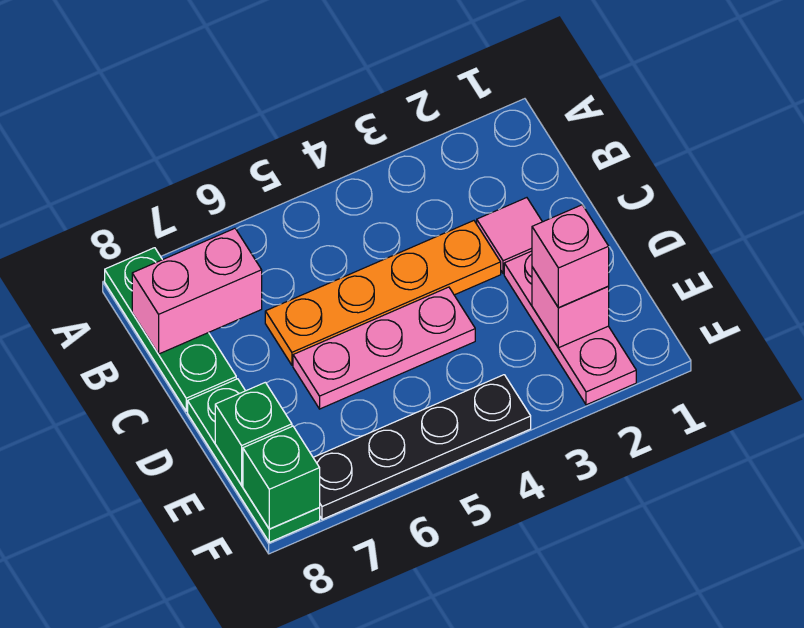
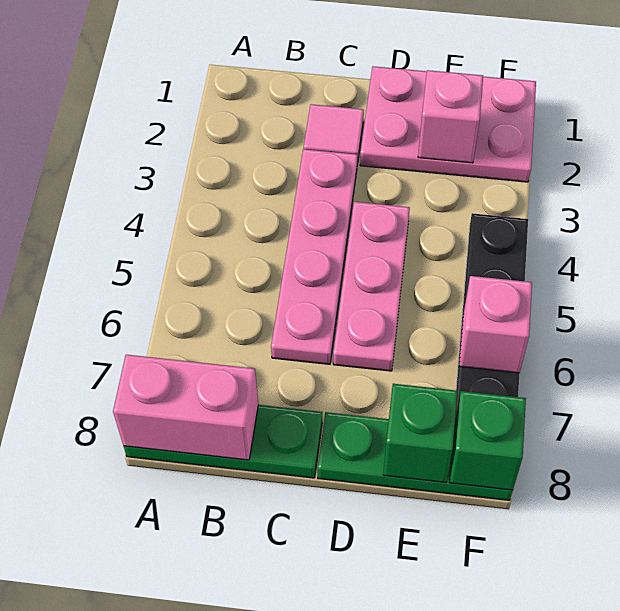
pink 1x2 brick [132,228,262,354] -> pink 1x2 brick turned to [113,355,258,460]
orange 1x4 plate [265,221,501,365] -> pink 1x4 plate [271,149,358,364]
pink 1x3 plate [504,251,636,405] -> pink 2x3 plate [360,66,536,182]
pink 1x1 brick [532,205,609,308] -> pink 1x1 brick moved to [459,276,532,373]

